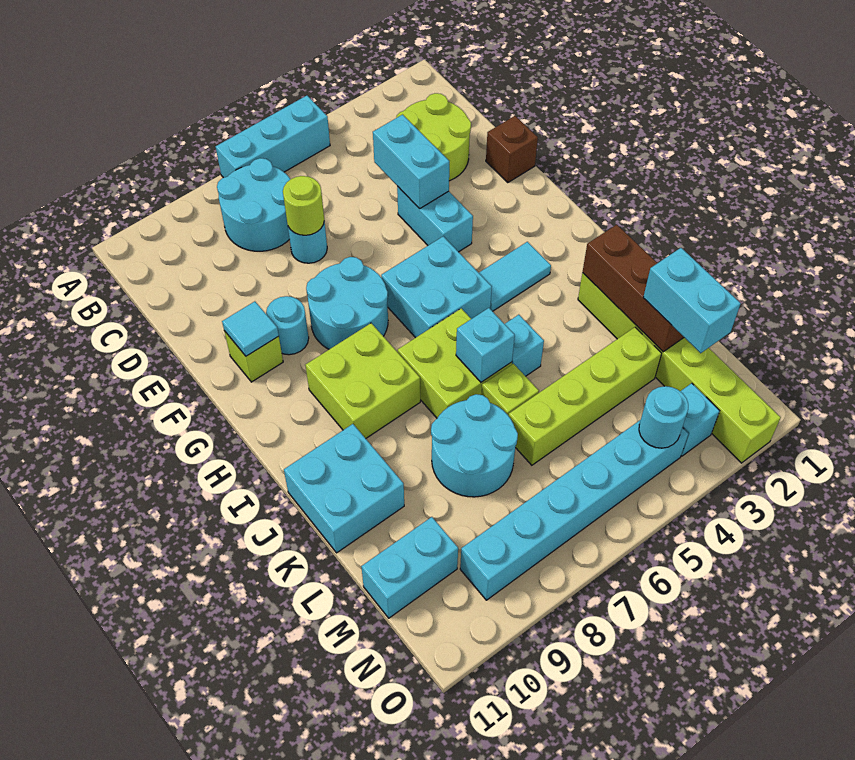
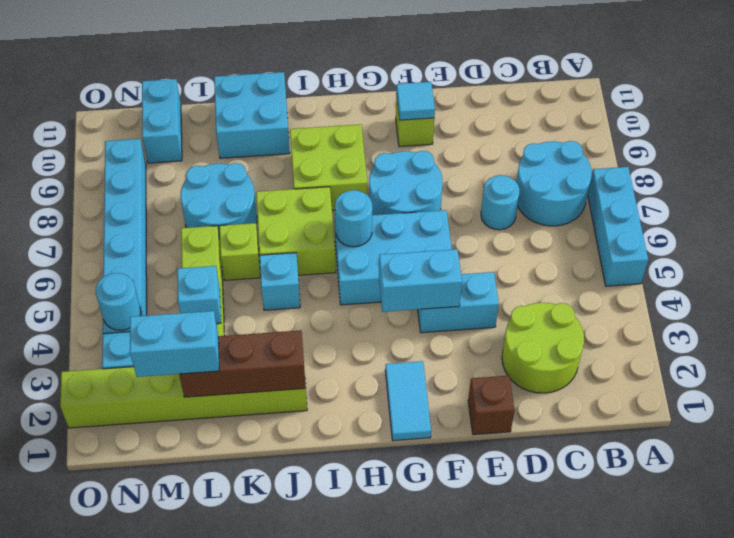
cyan 1x2 brick [373,115,449,209] -> cyan 1x2 brick moved to [379,249,462,312]
lime 1x1 round brick [283,176,324,235] -> none
cyan 1x1 round brick [266,296,309,355] -> cyan 1x1 round brick moved to [335,190,372,247]
cyan 2x2 brick [381,236,492,338] -> cyan 2x3 brick [334,210,452,305]
cyan 1x2 tile [479,242,551,311] -> cyan 1x2 tile moved to [385,361,431,441]
cyan 1x1 brick [456,308,515,382] -> cyan 1x1 brick moved to [177,266,221,324]

